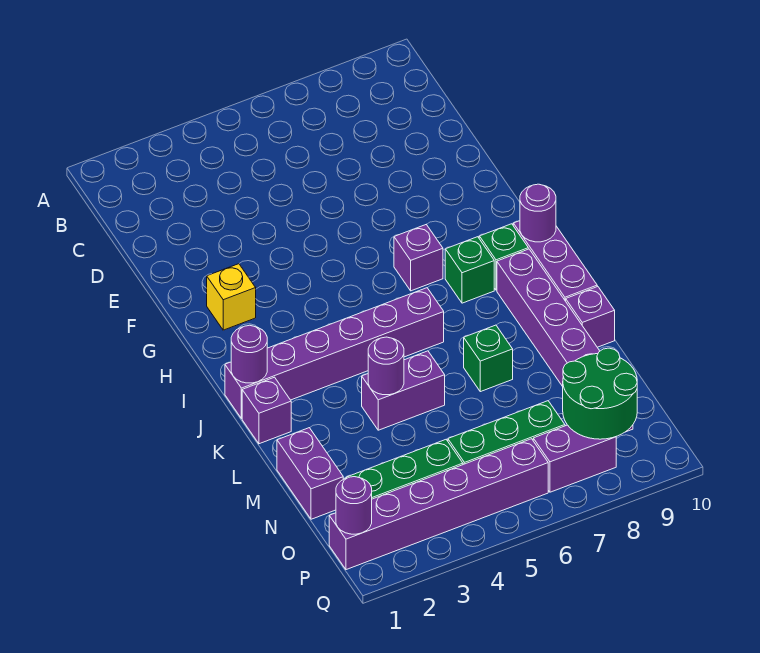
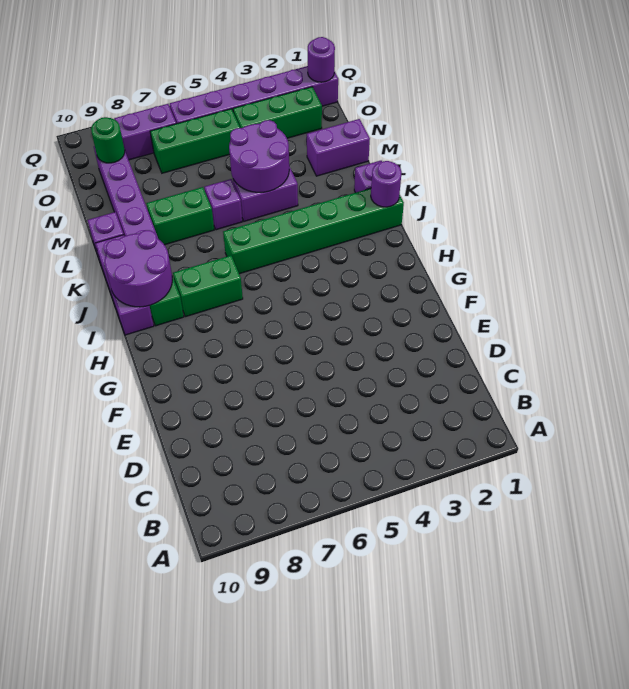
yellow 1x1 brick [207,264,256,330] -> none
purple 1x1 brick [394,224,443,291] -> purple 1x1 brick moved to [204,179,242,230]
green 1x1 brick [445,237,494,303] -> green 1x2 brick [173,256,243,317]
purple 1x1 round brick [520,184,556,242] -> purple 2x2 round brick [105,230,172,307]
purple 1x6 brick [225,288,444,419] -> green 1x6 brick [223,188,404,274]
purple 1x1 round brick [368,337,404,395] -> purple 2x2 round brick [229,120,289,192]
green 1x1 brick [464,325,513,392] -> green 1x2 brick [146,187,214,245]
purple 1x2 brick [277,428,343,519] -> purple 1x2 brick turned to [307,119,370,176]
green 2x2 round brick [563,348,637,439] -> green 1x1 round brick [91,117,125,163]

